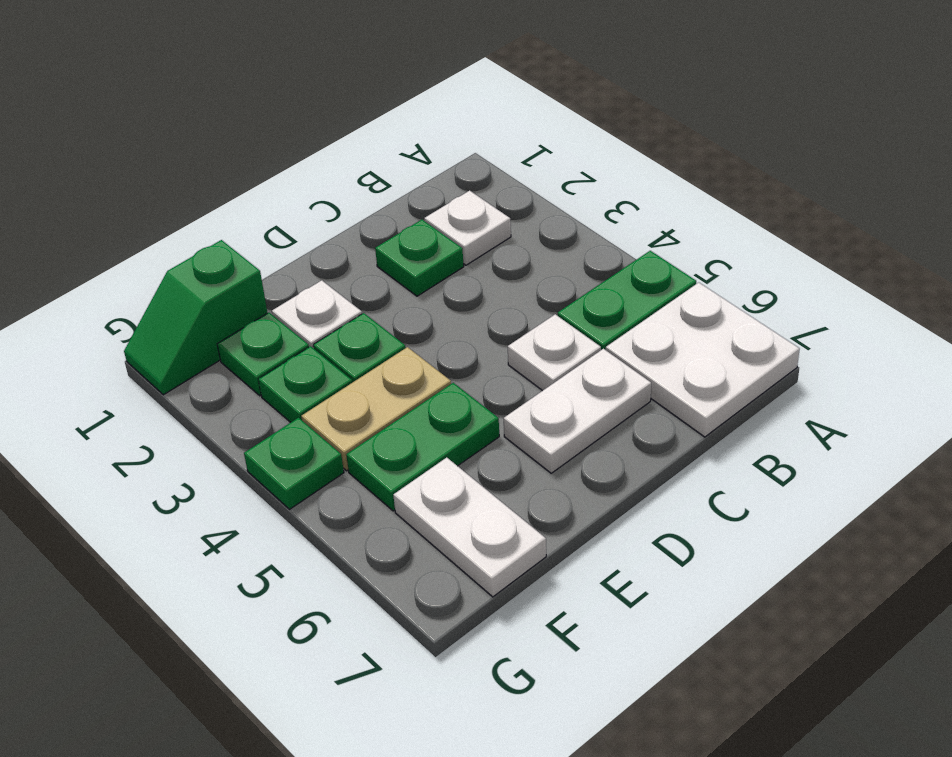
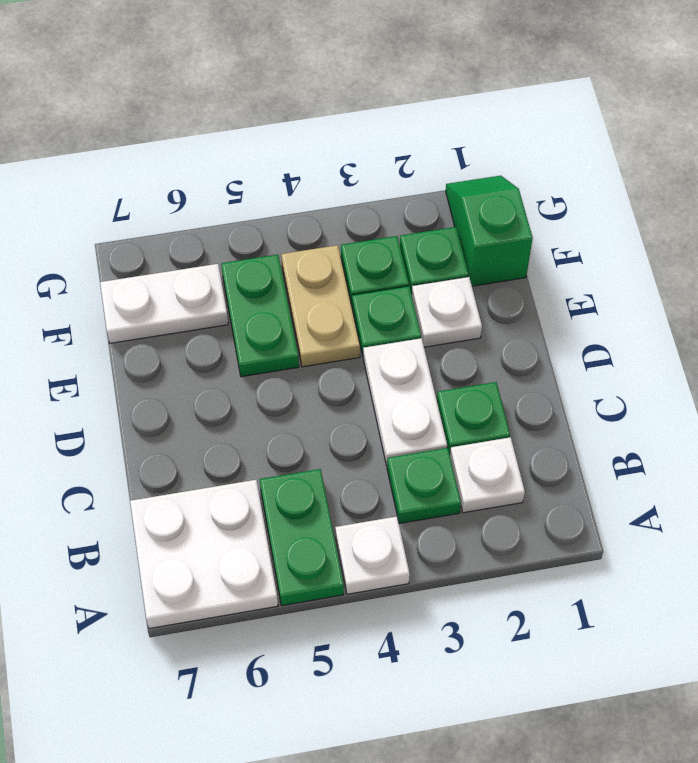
white 1x1 plate [508,314,601,391] -> white 1x1 plate moved to [335,517,410,594]
white 1x2 plate [504,349,651,473] -> white 1x2 plate moved to [363,338,447,466]
green 1x1 plate [244,418,344,509] -> green 1x1 plate moved to [387,448,461,524]

